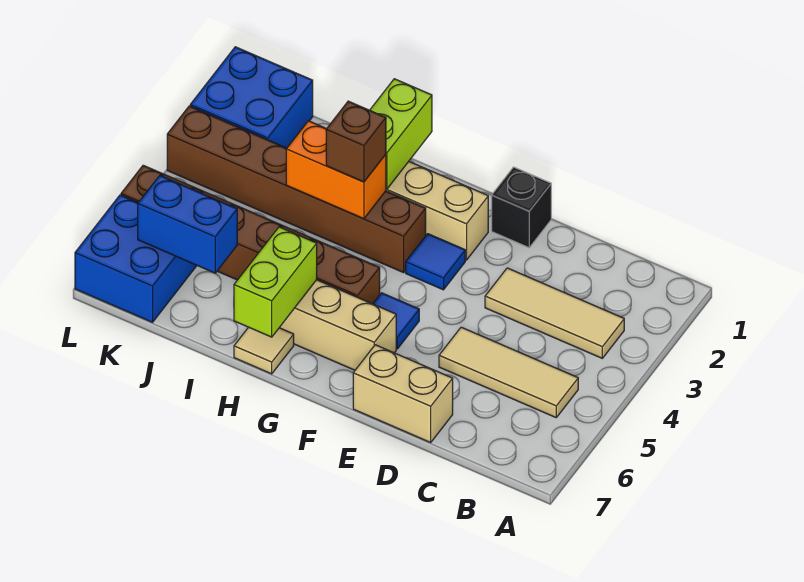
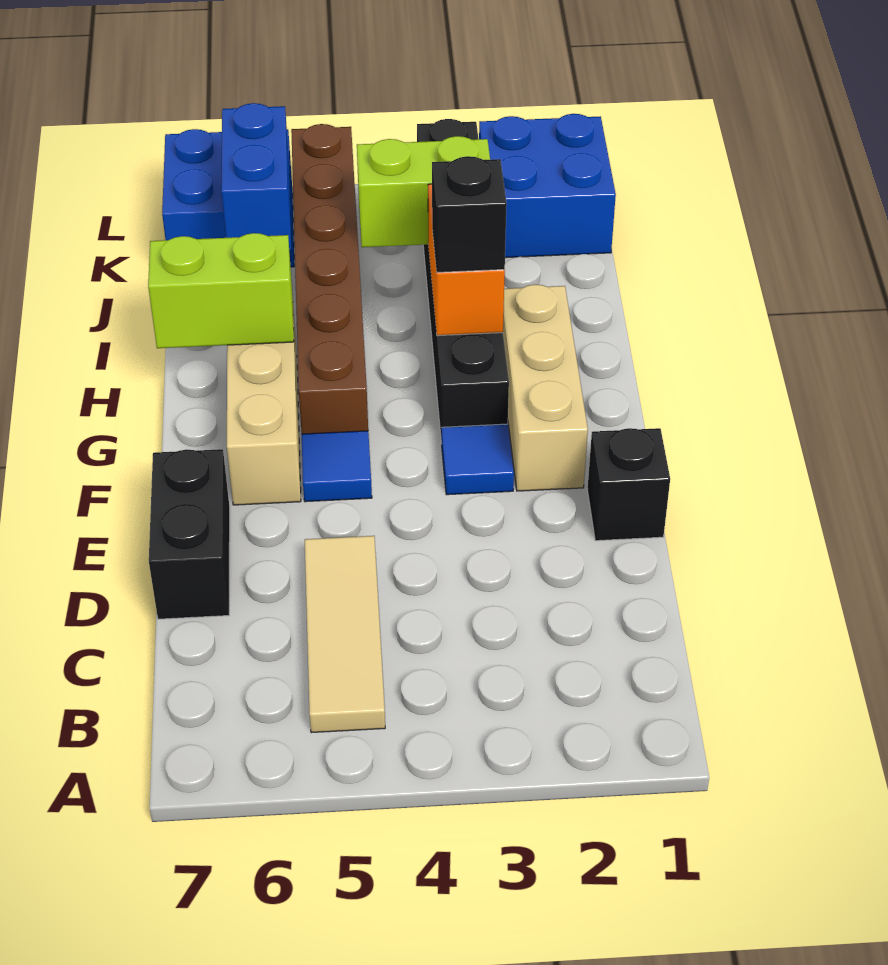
tan 1x3 tile [485,268,624,358] -> none
tan 1x2 brick [353,345,453,442] -> black 1x2 brick [149,449,230,619]
brown 1x6 brick [167,106,426,273] -> black 1x6 brick [417,119,509,443]
lime 1x2 brick [370,79,432,189] -> lime 1x2 brick moved to [357,136,490,247]
brown 1x1 brick [326,101,386,182] -> black 1x1 brick [432,156,507,272]
tan 1x1 tile [234,327,294,374] -> none

